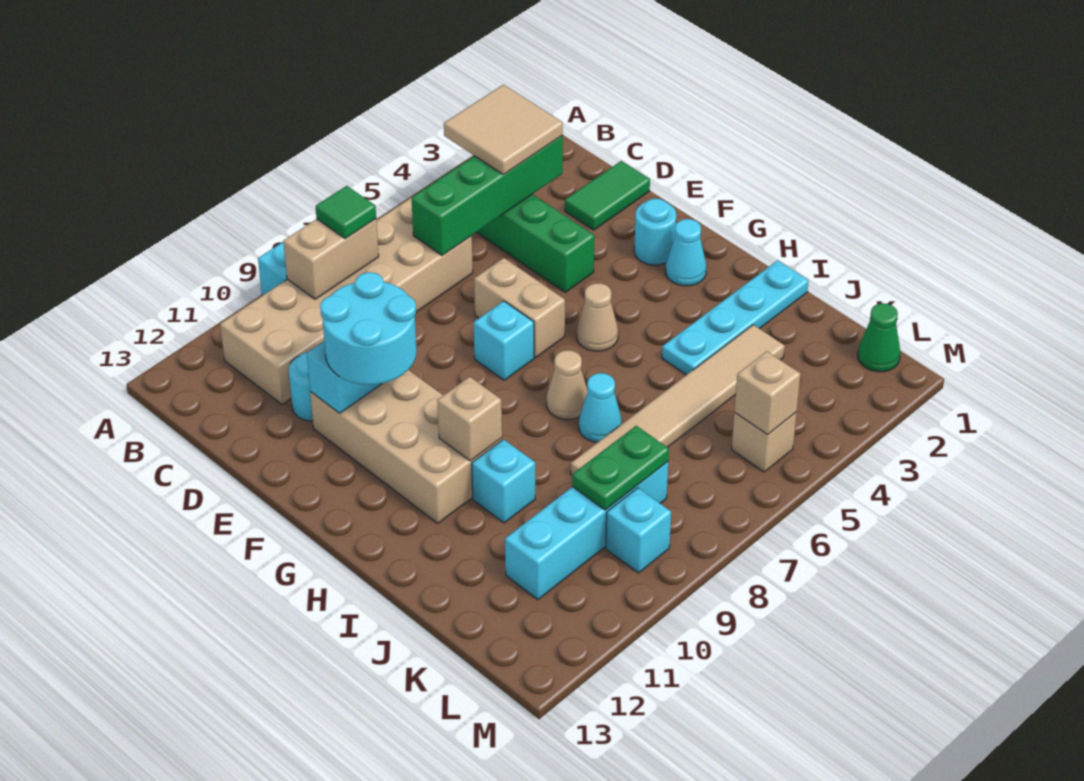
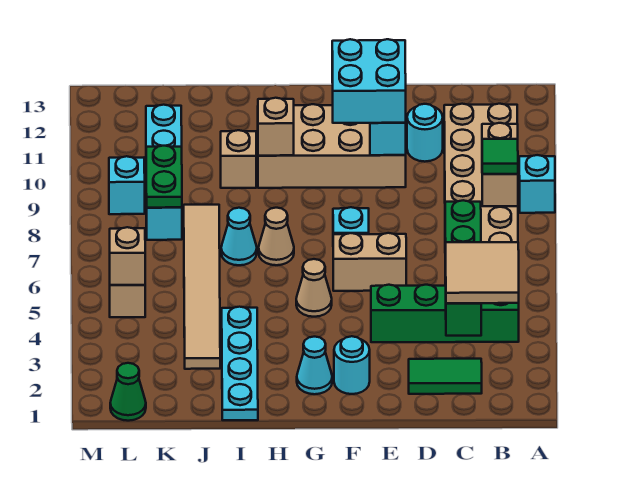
green 1x2 tile [565,161,650,230] -> green 1x2 tile turned to [409,359,482,394]
cyan 2x2 round brick [320,272,417,385] -> cyan 2x2 brick [332,39,406,123]
cyan 1x1 brick [472,439,535,523] -> tan 1x1 brick [221,130,256,188]

